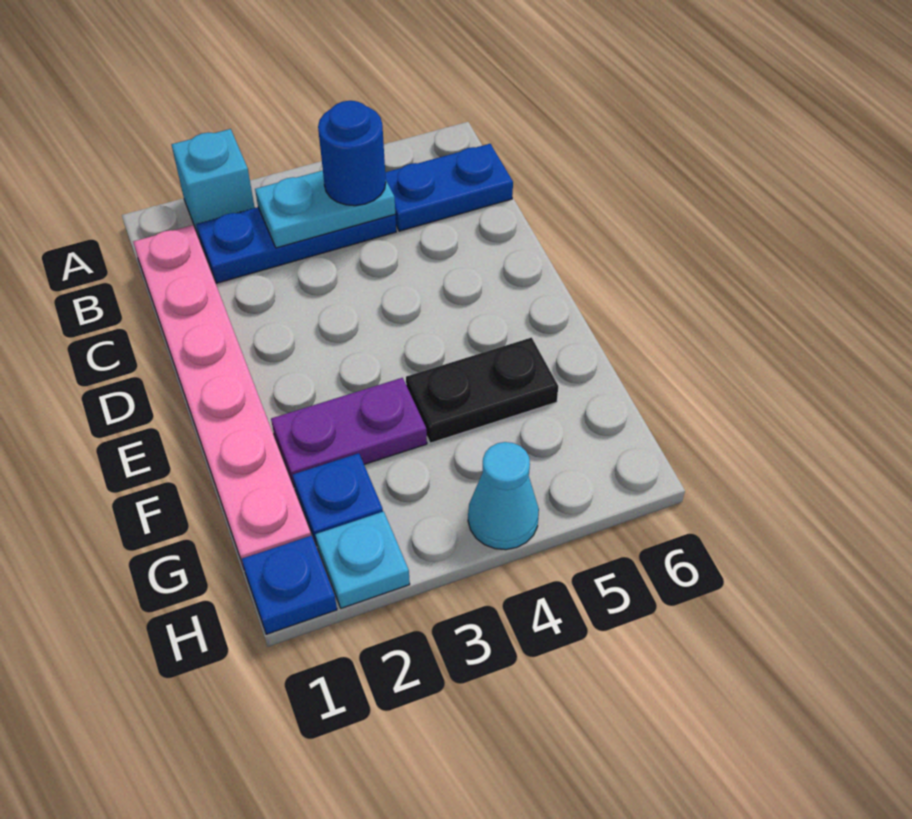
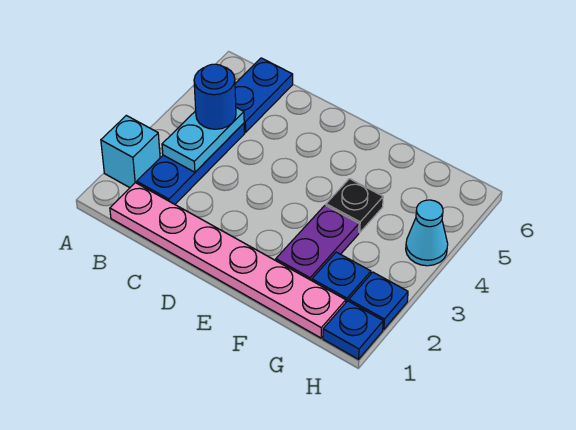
black 1x2 plate [406,338,558,443] -> black 1x1 plate [326,179,383,233]
cyan 1x1 plate [315,511,410,608] -> blue 1x1 plate [349,272,408,330]

